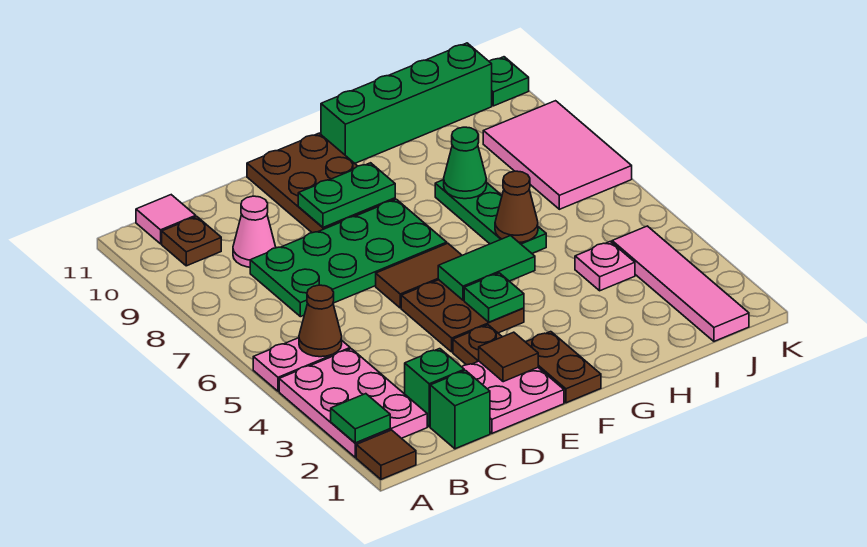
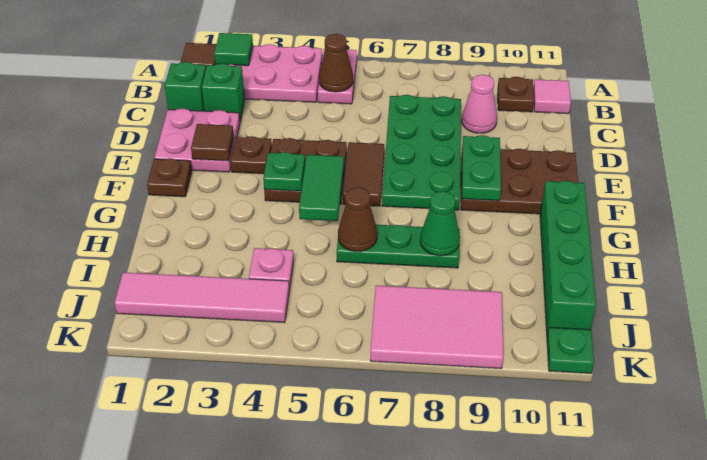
brown 1x2 plate [526,332,601,403] -> brown 1x1 plate [147,158,192,197]

